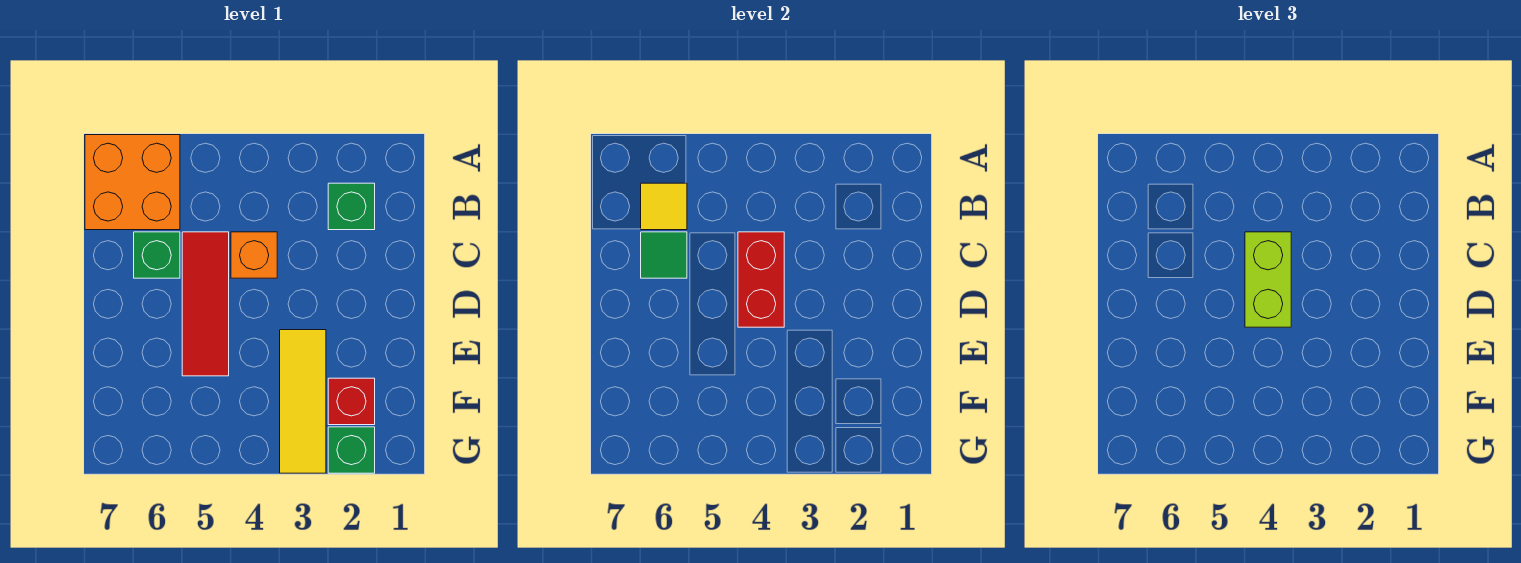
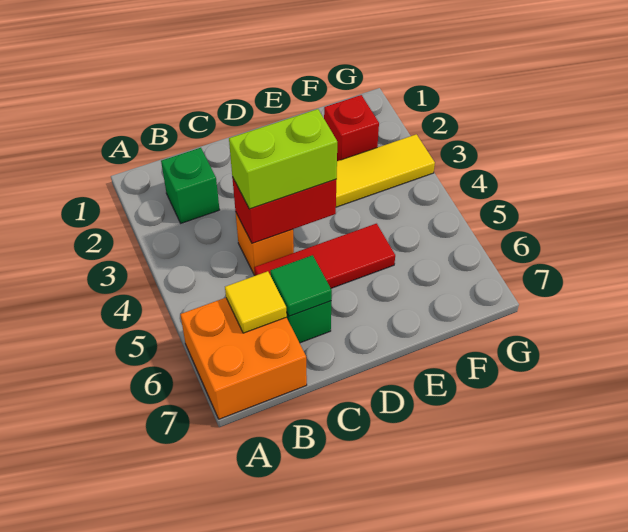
green 1x1 brick [328,427,375,473] -> none

